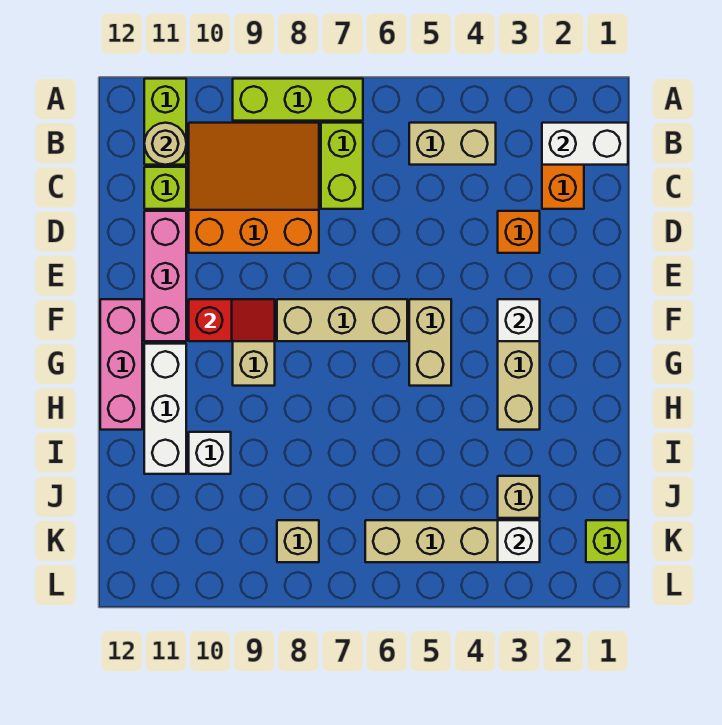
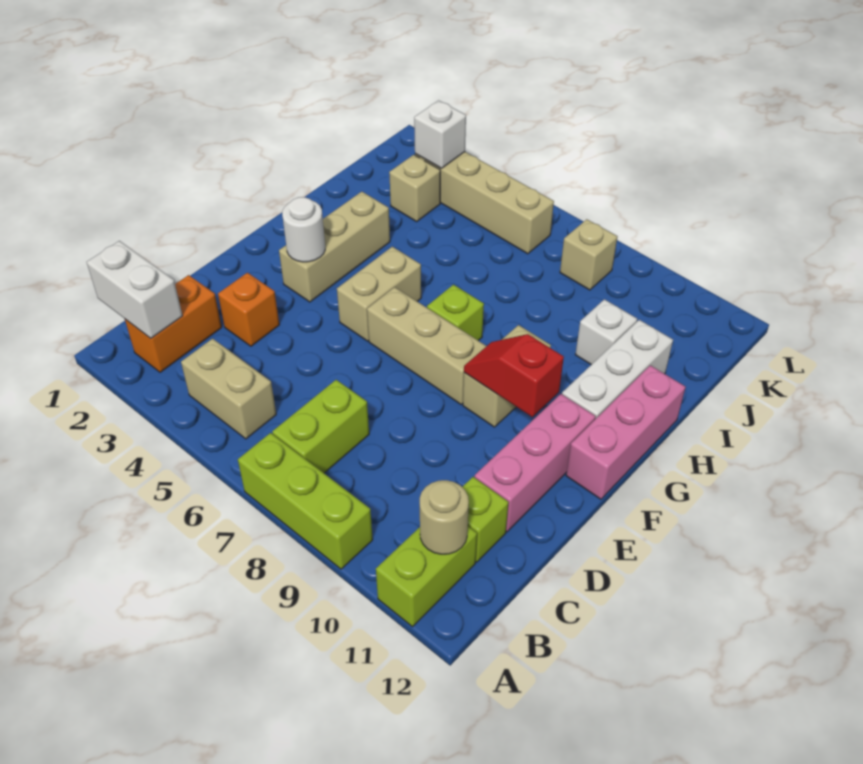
orange 3x3 slope [189,123,319,253] -> none
white 1x1 brick [498,299,540,341] -> white 1x1 round brick [282,197,325,262]
lime 1x1 brick [586,520,628,562] -> lime 1x1 brick moved to [427,285,484,341]

